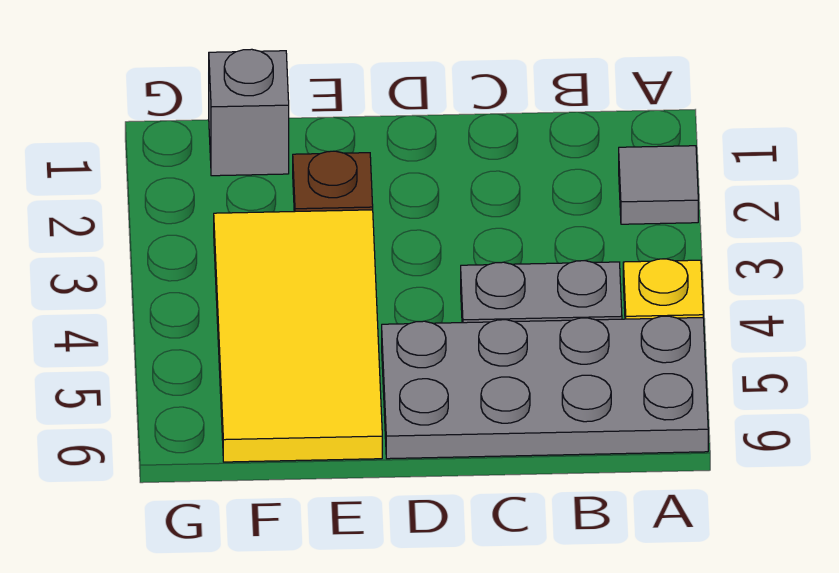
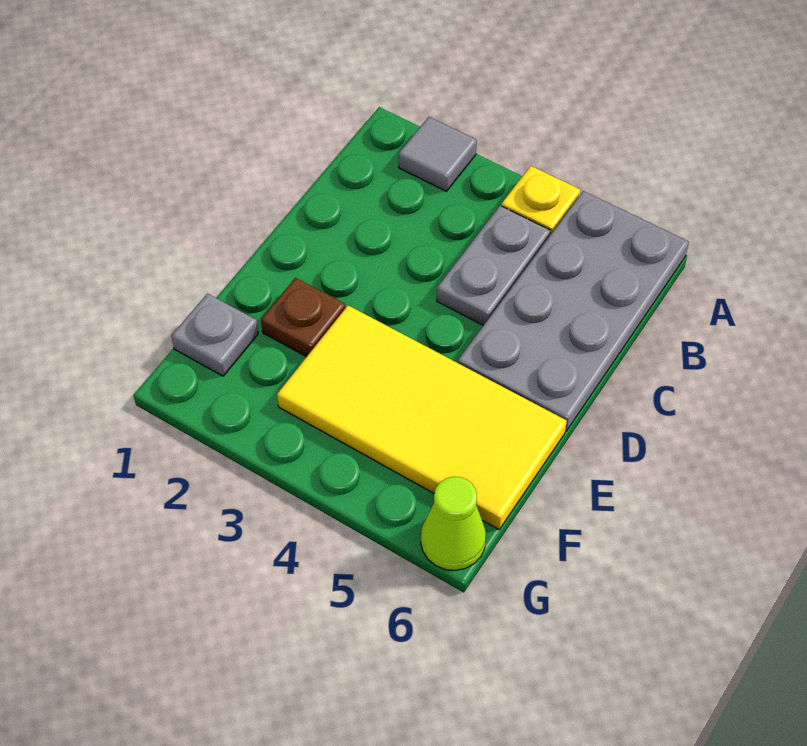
grey 1x1 brick [209,49,289,176] -> grey 1x1 plate [172,294,258,376]
none -> lime 1x1 cone [421,477,486,570]

